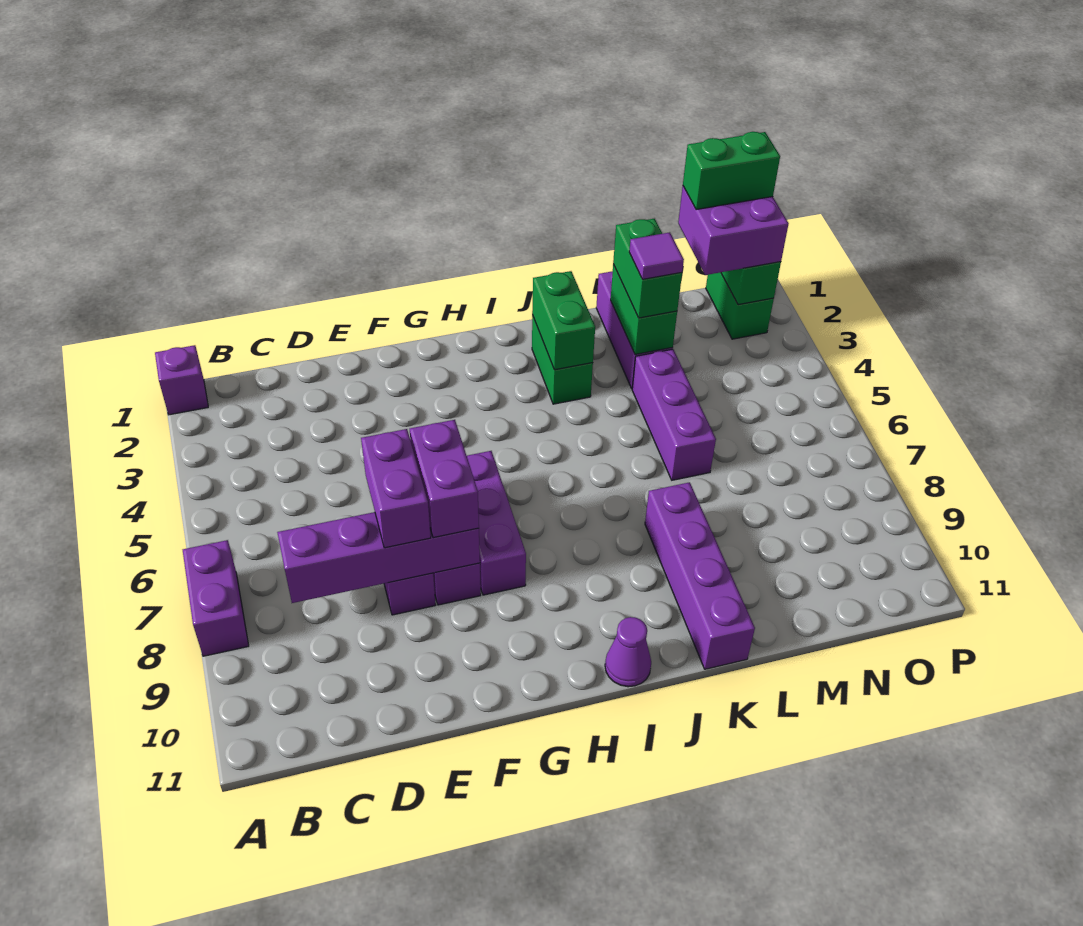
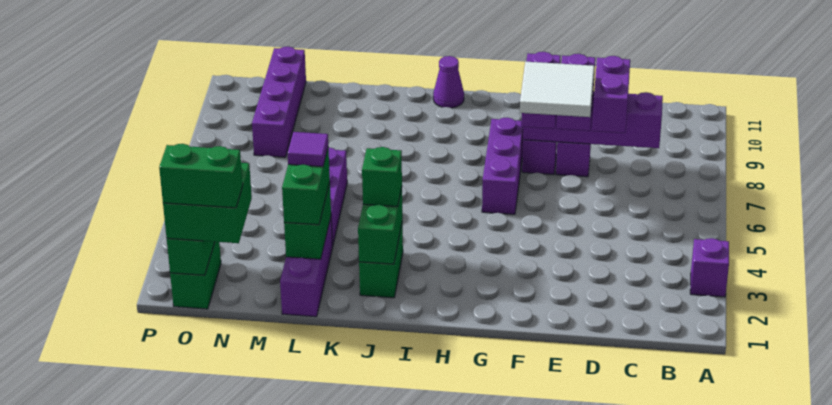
purple 1x1 brick [155,345,208,415] -> purple 1x1 brick moved to [690,238,729,297]
purple 1x2 brick [183,540,249,656] -> purple 1x2 brick moved to [592,56,630,133]
none -> white 2x2 tile [520,62,594,117]
none -> green 1x1 brick [362,147,402,207]
purple 1x4 brick [645,482,755,669] -> purple 1x4 brick moved to [252,47,306,157]
purple 2x2 brick [678,186,789,275] -> green 2x2 brick [163,163,252,243]

